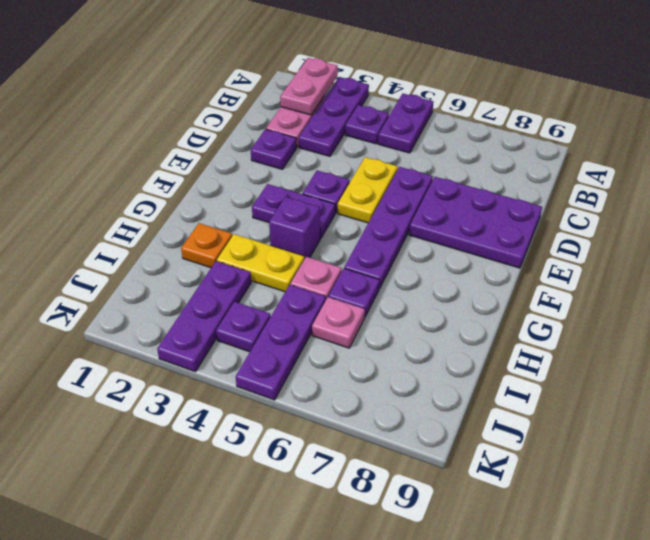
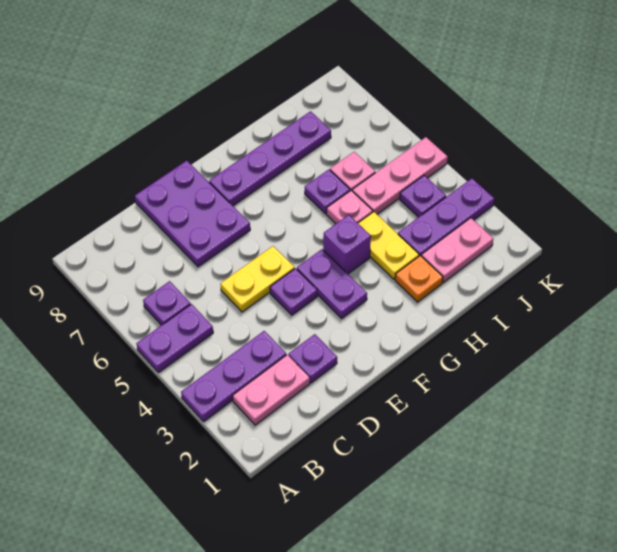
pink 1x2 plate [280,58,338,115] -> pink 1x2 plate moved to [421,218,493,283]
purple 1x1 plate [345,105,389,144] -> purple 1x1 plate moved to [143,281,191,325]
purple 1x4 plate [344,167,433,288] -> purple 1x4 plate moved to [209,111,331,206]
purple 1x3 plate [236,285,326,400] -> pink 1x3 plate [352,137,448,214]

